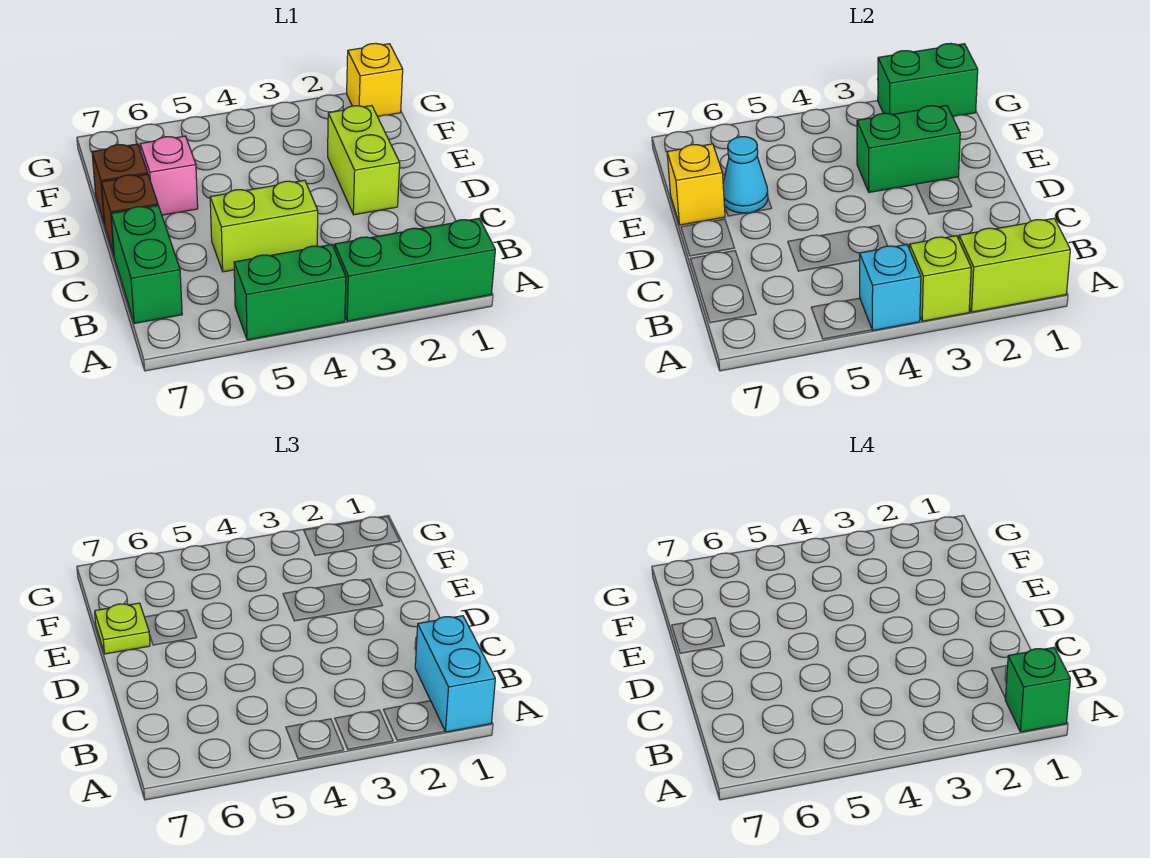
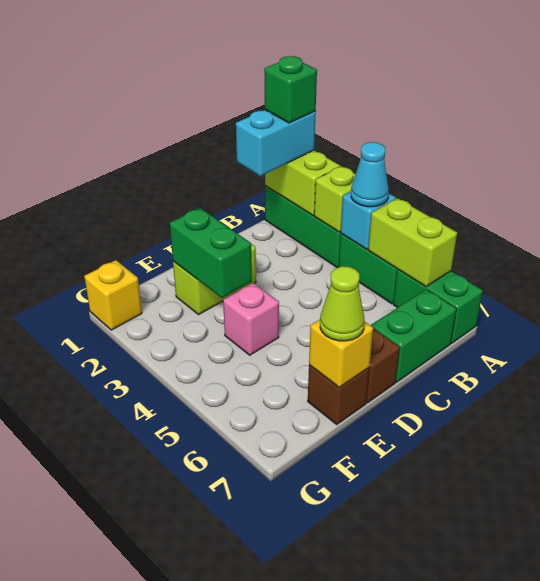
lime 1x2 brick [210,180,318,272] -> lime 1x2 brick moved to [368,198,457,287]
pink 1x1 brick [140,136,198,215] -> pink 1x1 brick moved to [223,283,279,355]
cyan 1x1 cone [723,137,768,213] -> cyan 1x1 cone moved to [351,142,389,207]
lime 1x1 plate [95,603,150,654] -> lime 1x1 cone [320,266,365,341]
green 1x2 brick [878,43,978,117] -> green 1x2 brick moved to [393,269,483,343]

